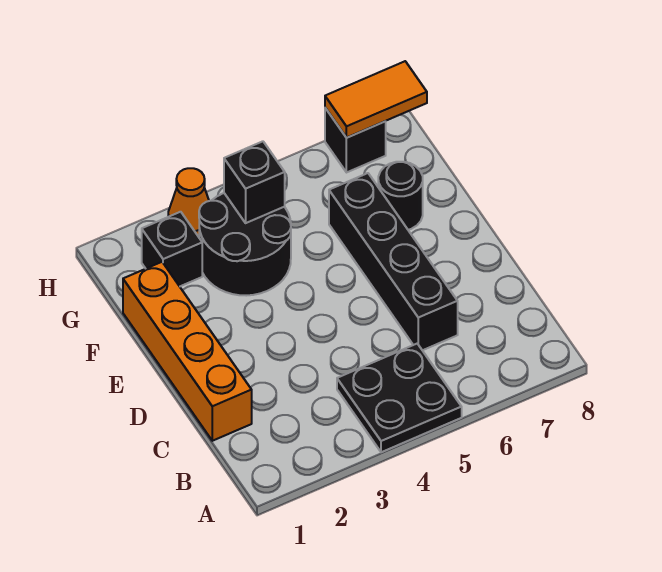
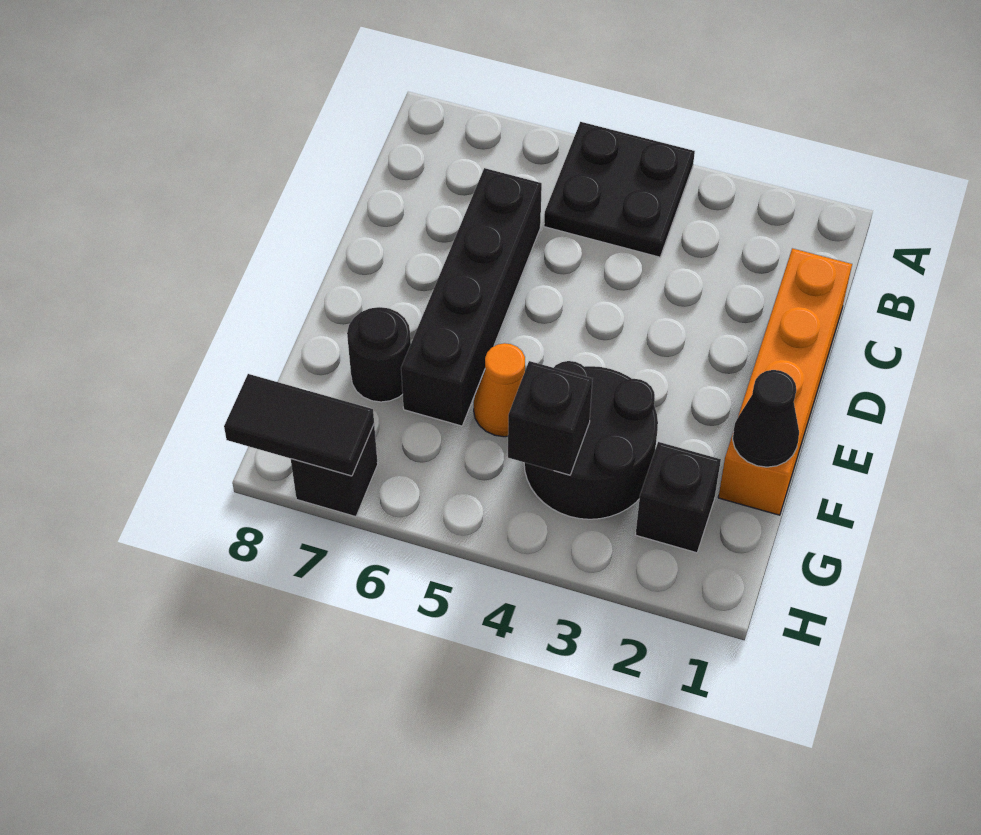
none -> black 1x1 cone [733,370,799,467]
orange 1x1 cone [168,168,209,236] -> orange 1x1 cone moved to [474,343,525,437]
orange 1x2 tile [325,61,427,138] -> black 1x2 tile [224,374,374,476]

